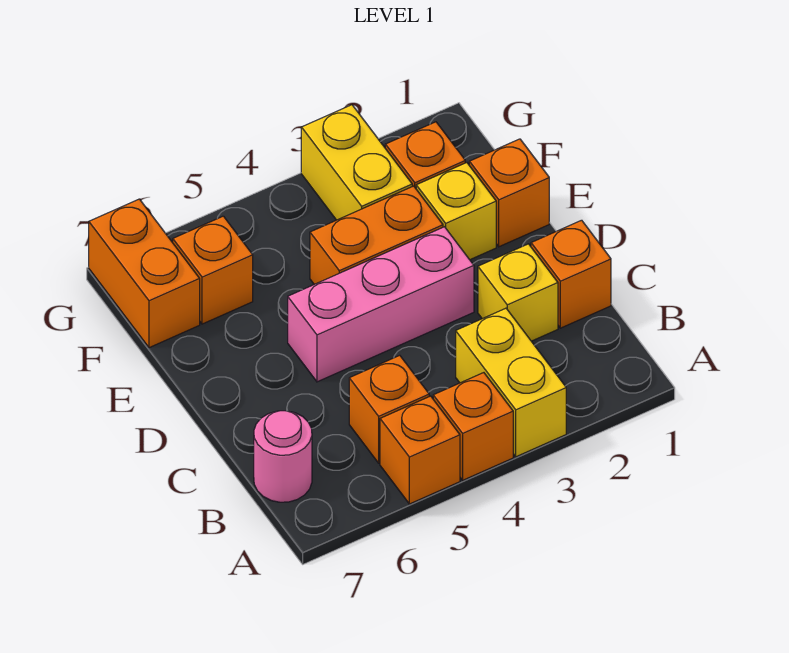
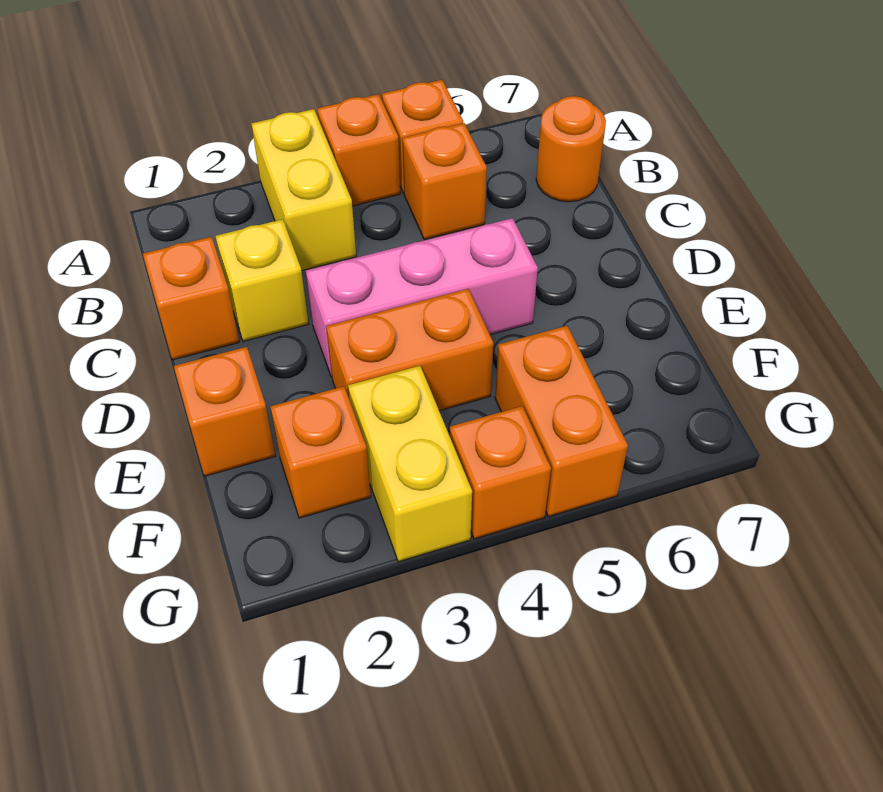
pink 1x1 round brick [254,411,312,502] -> orange 1x1 round brick [536,96,606,202]
yellow 1x1 brick [416,163,496,260] -> none
orange 1x1 brick [173,216,253,324] -> orange 1x1 brick moved to [450,406,551,539]
orange 1x2 brick [89,199,200,348] -> orange 1x2 brick moved to [495,326,628,517]

